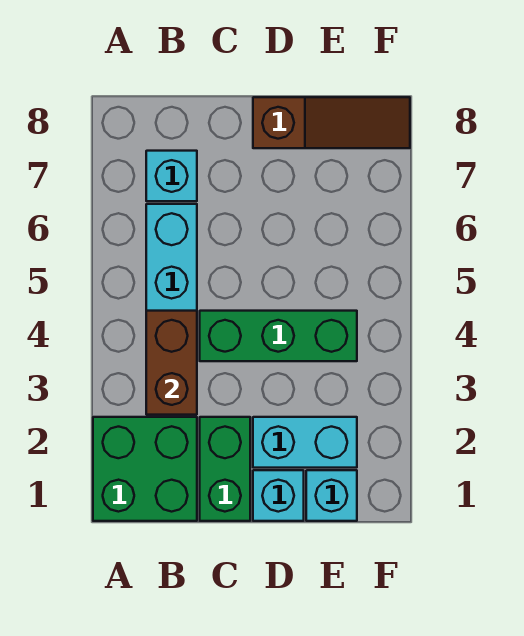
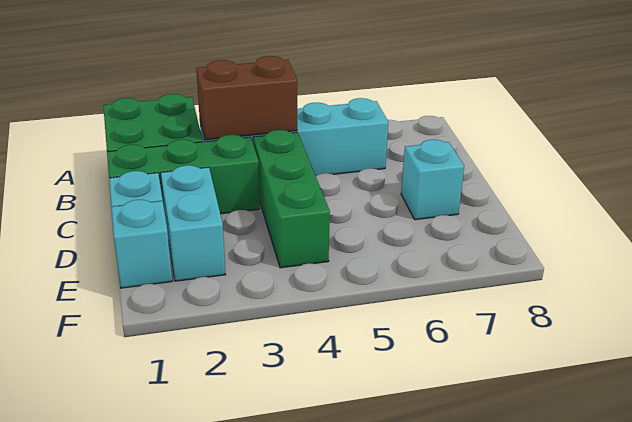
cyan 1x1 brick [146,151,197,201] -> cyan 1x1 brick moved to [401,140,464,220]
green 1x2 brick [200,417,250,521] -> green 1x3 brick [107,135,260,214]
brown 1x3 slope [253,97,410,148] -> none

